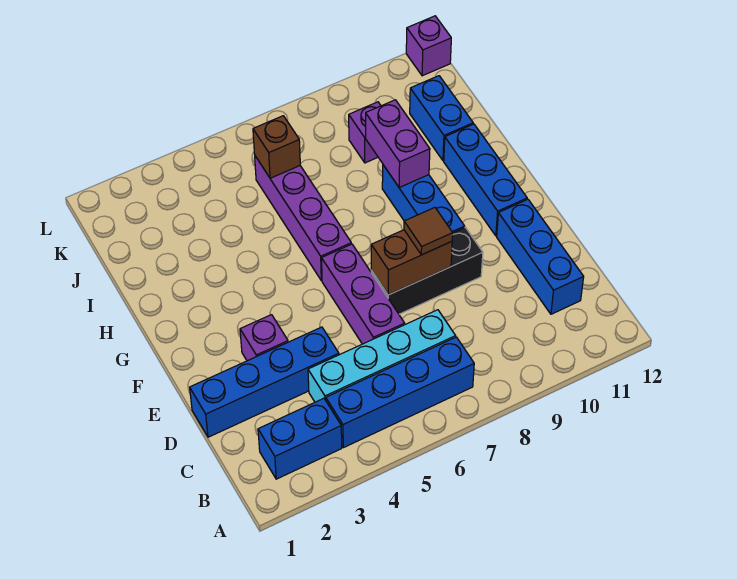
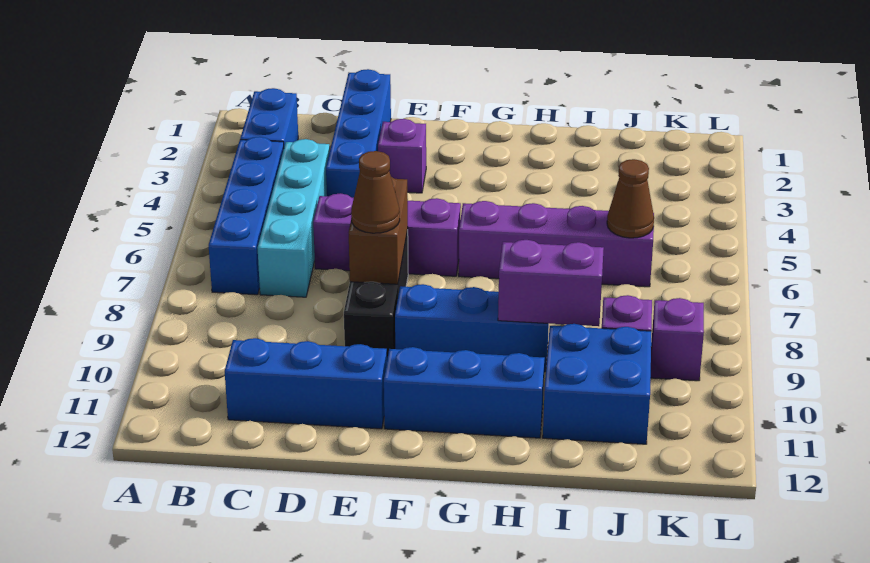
brown 1x1 tile [404,208,453,255] -> brown 1x1 cone [351,151,400,233]
blue 1x2 brick [410,76,473,161] -> blue 2x2 brick [543,324,651,444]
brown 1x1 brick [253,116,300,178] -> brown 1x1 cone [607,159,654,238]
purple 1x1 brick [406,16,451,76] -> purple 1x1 brick moved to [651,298,704,381]

